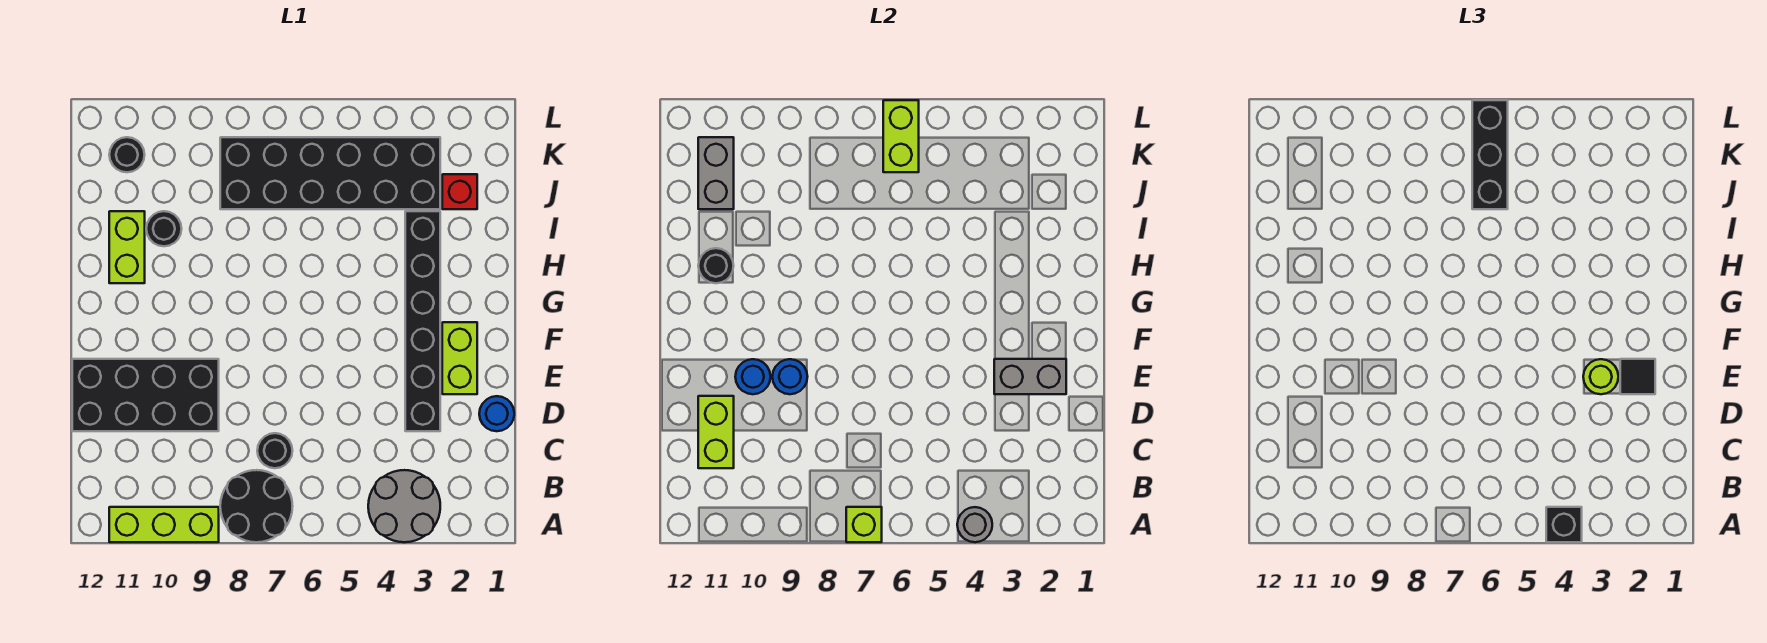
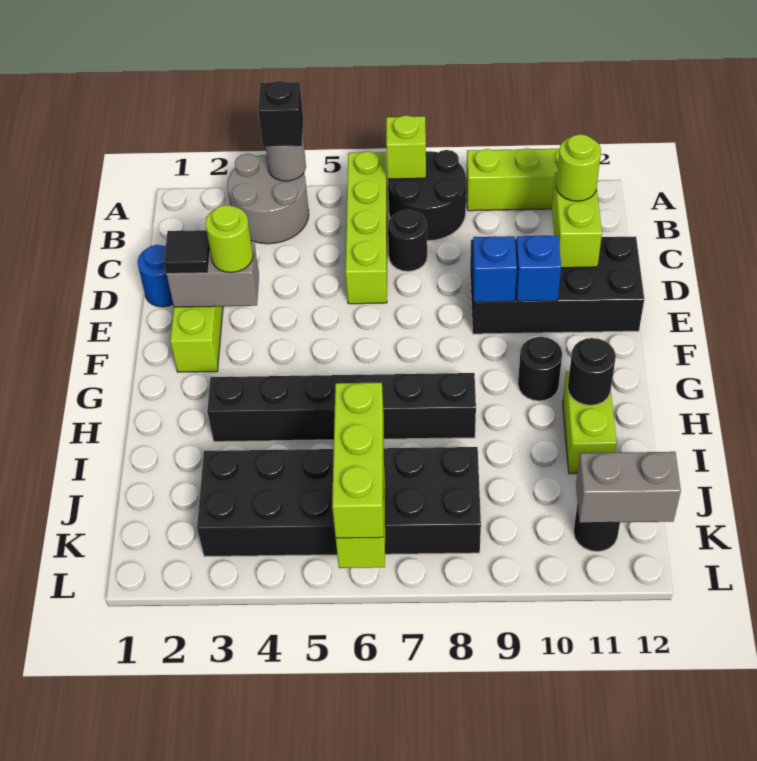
none -> lime 1x4 brick [346,151,387,304]
none -> lime 1x1 round brick [556,134,601,201]
black 1x6 brick [405,211,440,431] -> black 1x6 brick turned to [207,373,476,442]
blue 1x1 round brick [772,359,808,394] -> blue 1x1 brick [472,236,517,302]
blue 1x1 round brick [735,359,771,394] -> blue 1x1 brick [516,235,561,301]
black 1x1 round brick [146,211,182,246] -> black 1x1 round brick moved to [518,337,562,401]
red 1x1 brick [442,174,477,209] -> none
black 1x3 brick [1472,100,1508,209] -> lime 1x3 brick [332,382,384,538]
grey 1x2 brick [698,137,734,209] -> grey 1x2 brick turned to [576,452,681,523]

